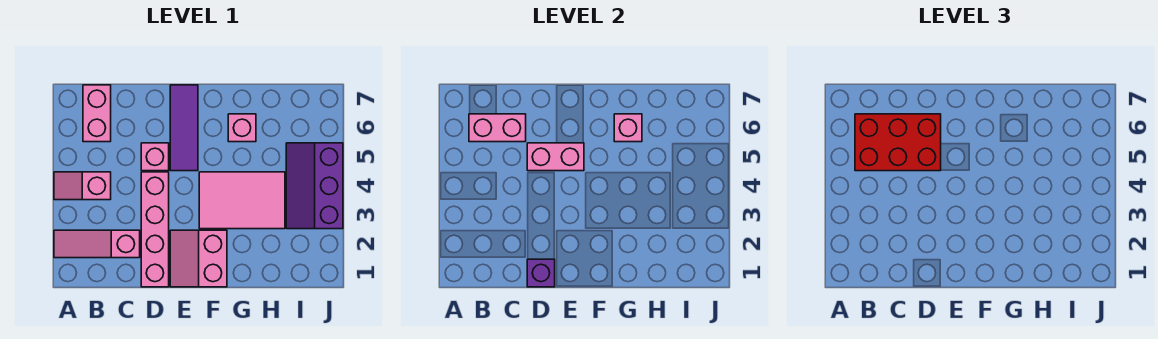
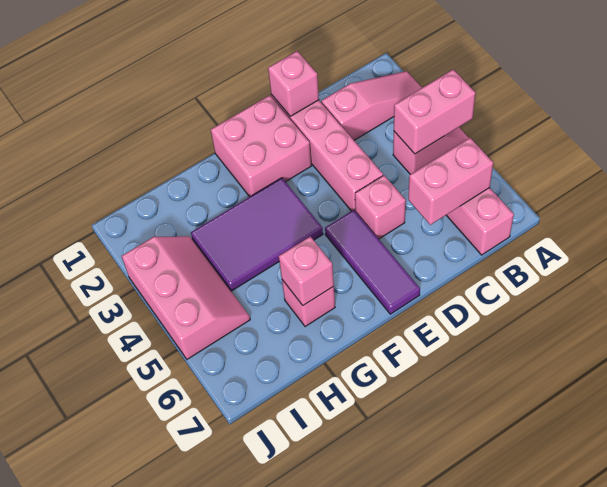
red 2x3 brick [855,114,941,171] -> none
purple 1x1 brick [527,259,555,287] -> pink 1x1 brick [268,51,319,116]
pink 1x2 brick [527,143,584,171] -> pink 1x2 brick moved to [394,69,475,154]
pink 2x2 slope [170,230,227,287] -> pink 2x2 brick [211,95,311,197]
pink 2x3 tile [199,172,285,229] -> purple 2x3 tile [191,178,323,291]
purple 2x3 slope [286,143,343,229] -> pink 2x3 slope [122,236,250,359]

